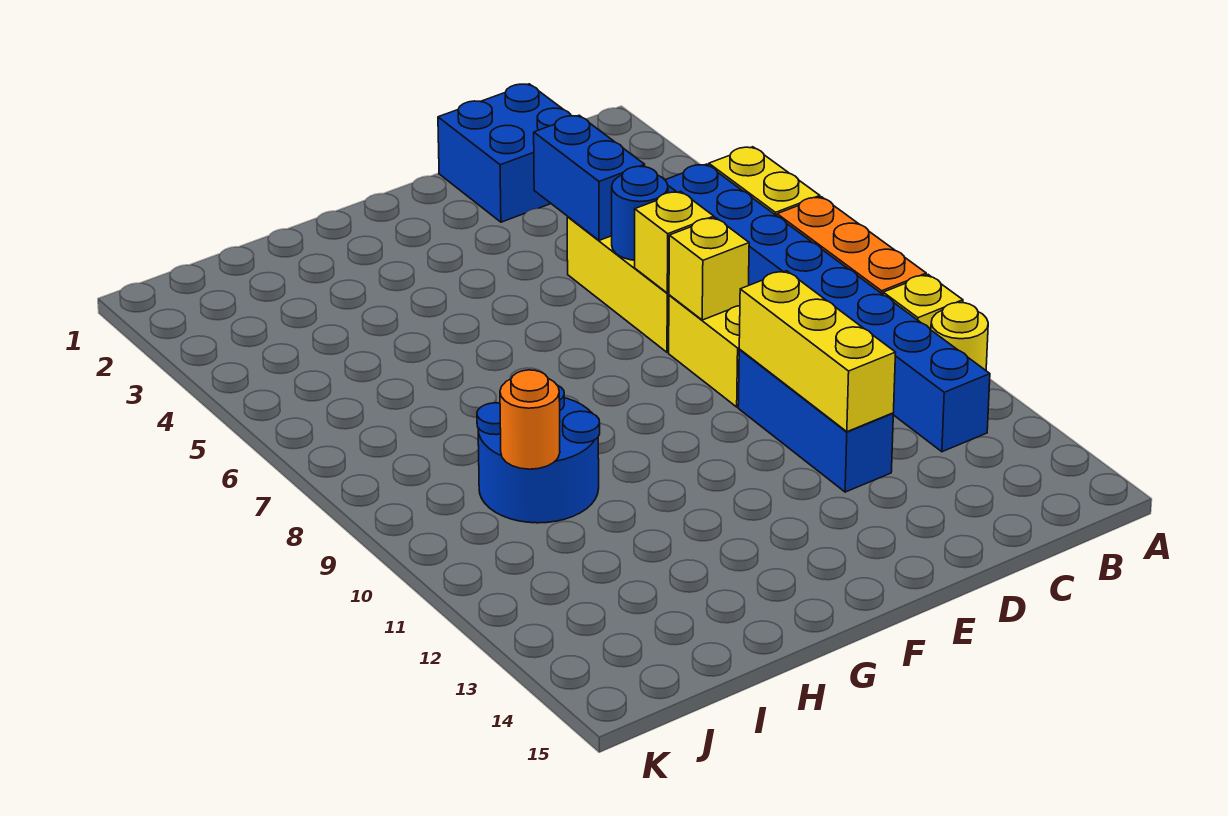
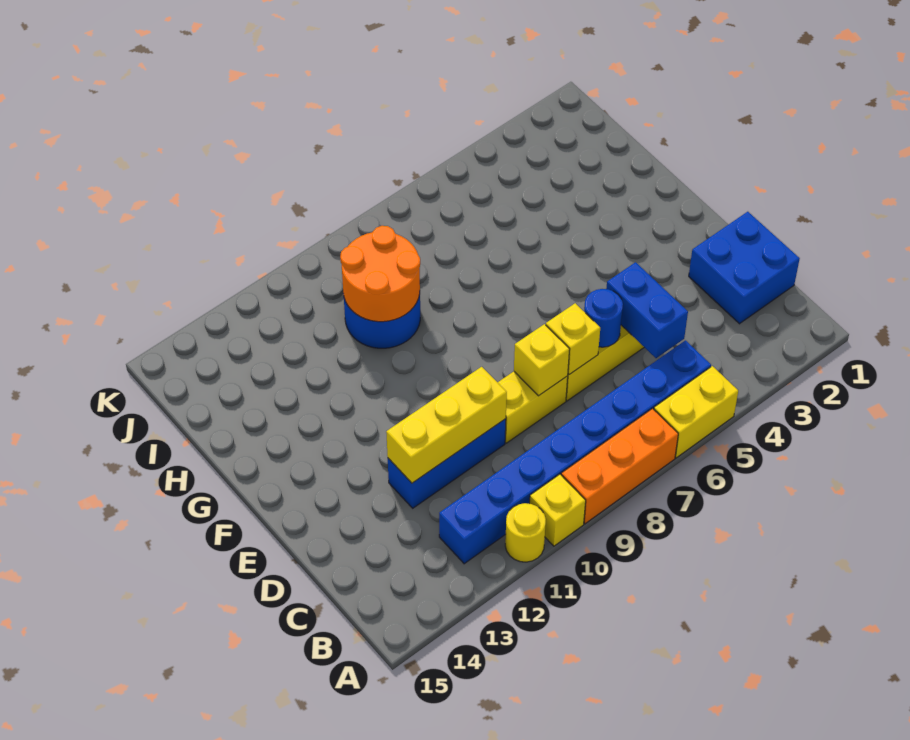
blue 1x2 brick [534,115,645,240] -> blue 1x2 brick turned to [606,262,688,358]
orange 1x1 round brick [500,370,560,469] -> orange 2x2 round brick [340,226,420,322]

